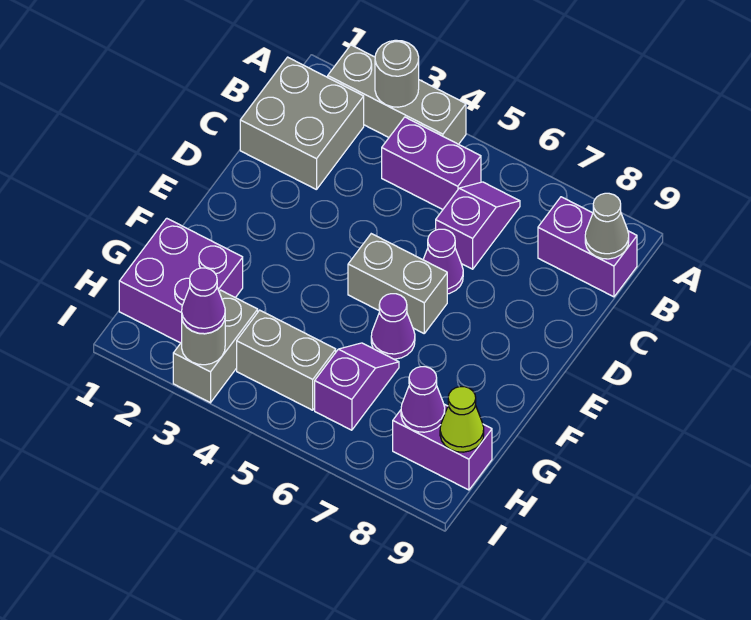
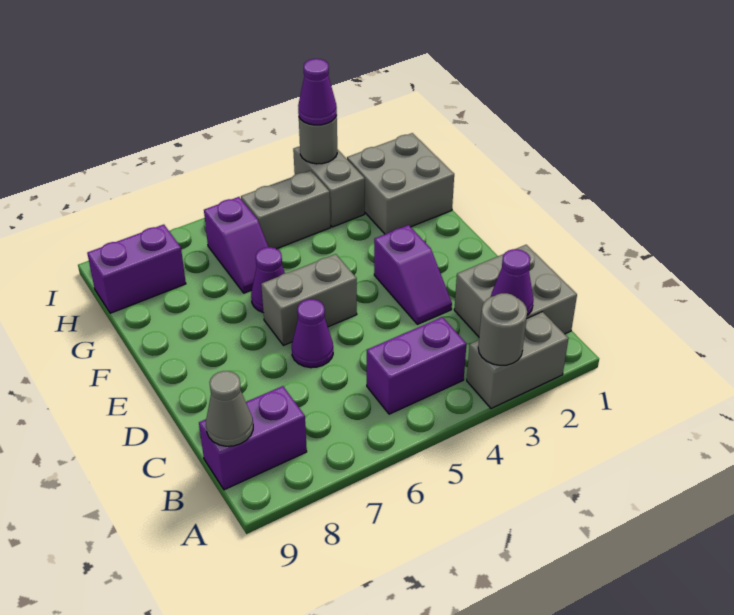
grey 1x3 brick [328,45,466,144] -> grey 1x2 brick [467,312,568,408]
purple 1x2 slope [436,182,520,269] -> purple 1x2 slope moved to [374,225,452,324]
purple 2x2 brick [119,218,243,343] -> grey 2x2 brick [347,133,454,234]
purple 1x1 cone [401,367,445,432] -> purple 1x1 cone moved to [491,249,534,315]
lime 1x1 cone [440,387,484,452] -> none

